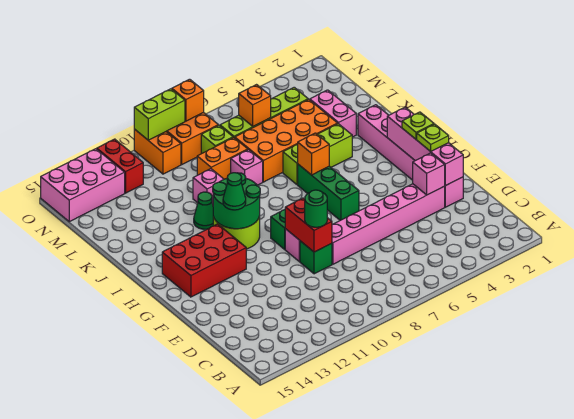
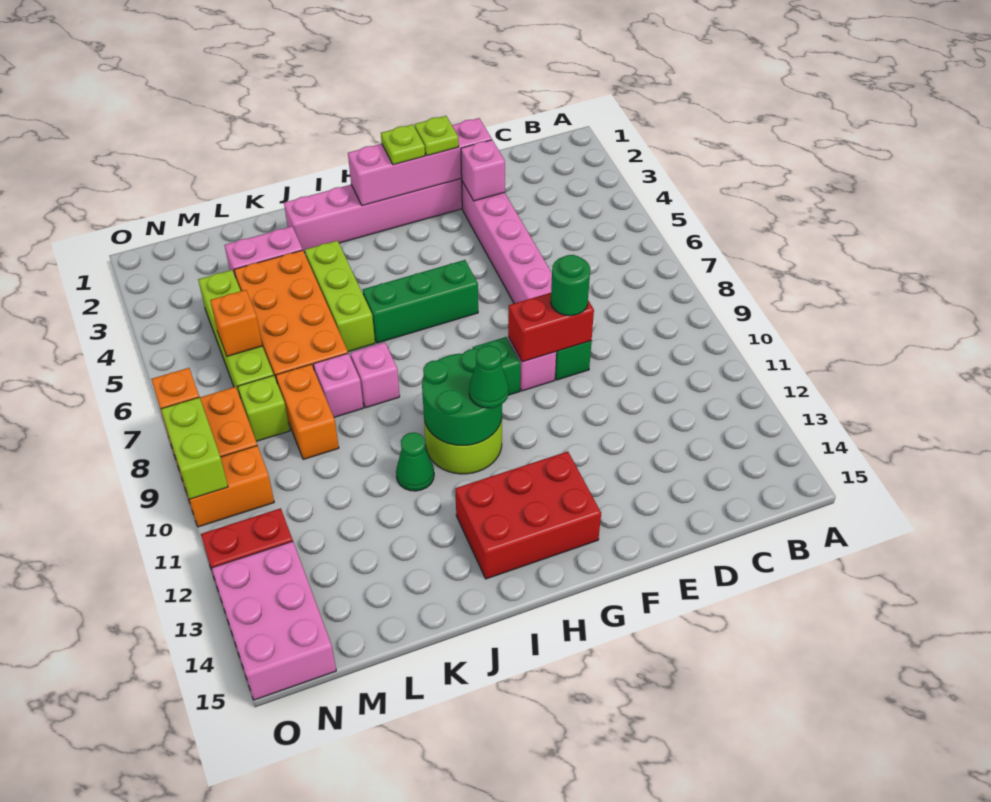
red 2x3 brick [162,224,246,297] -> red 2x3 brick turned to [455,452,601,579]
orange 1x1 brick [297,133,329,175] -> none
pink 1x1 brick [193,169,224,204] -> pink 1x1 brick moved to [350,342,400,408]

